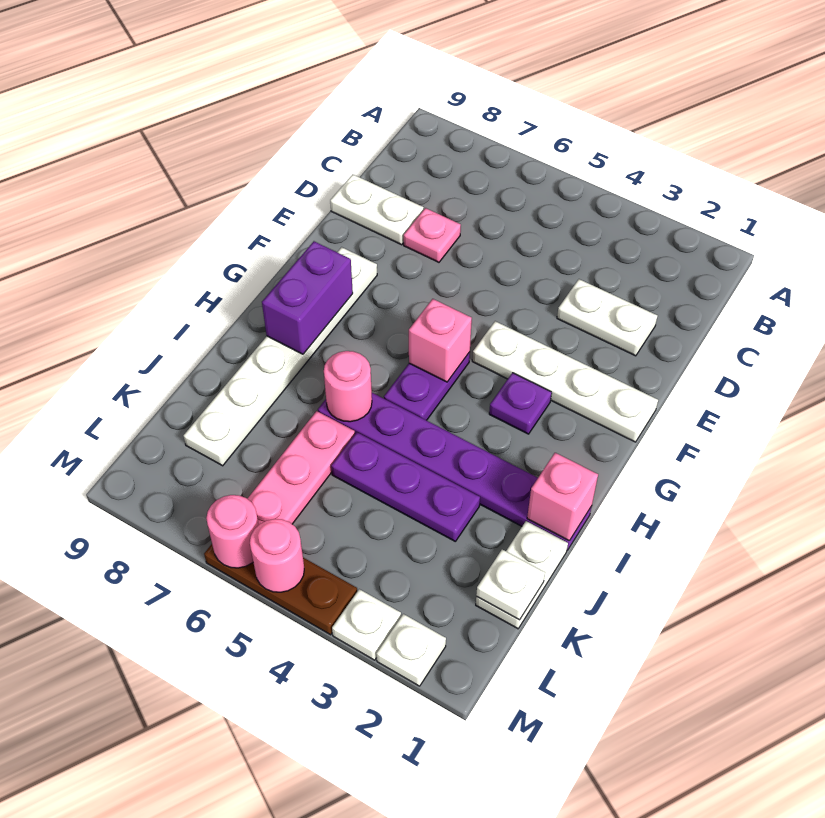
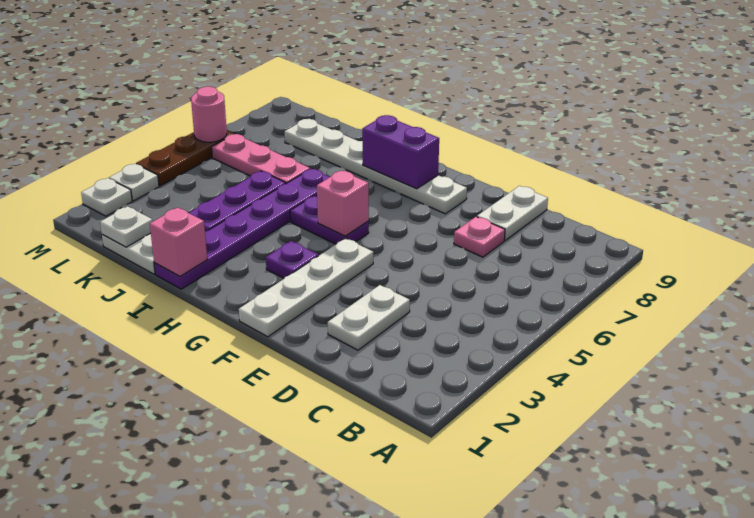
pink 1x1 round brick [324,351,372,422] -> none
pink 1x1 round brick [250,519,304,592] -> none

